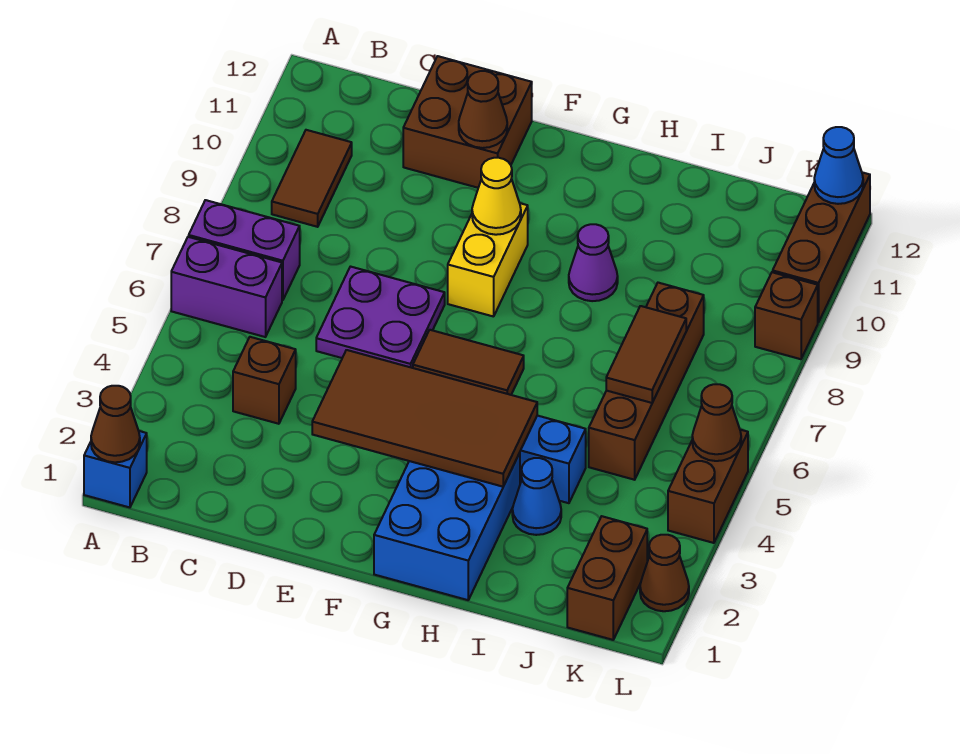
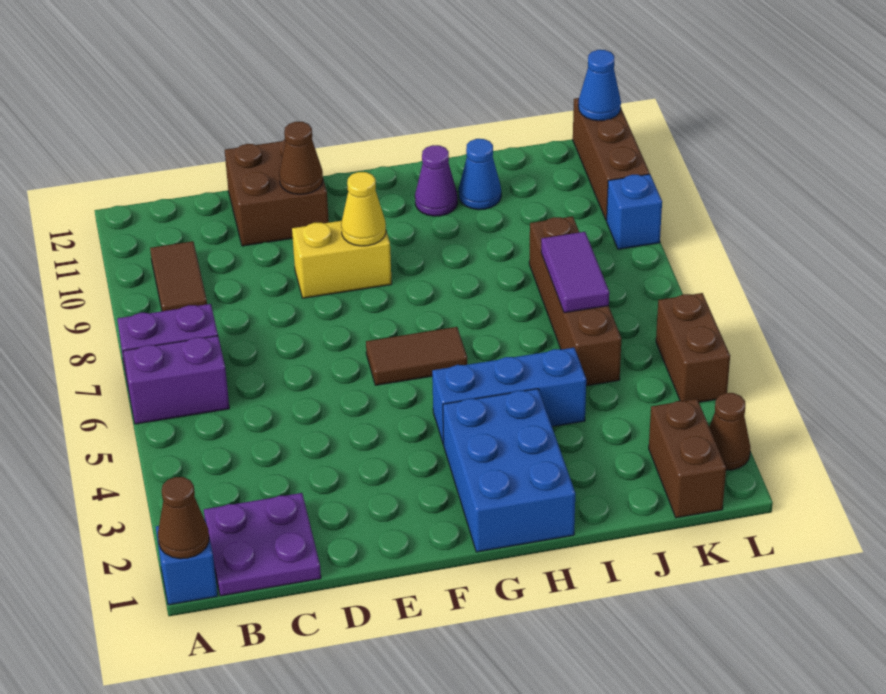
brown 1x1 brick [233,337,296,424] -> none
purple 2x2 plate [316,267,445,368] -> purple 2x2 plate moved to [204,493,321,596]
brown 2x4 tile [312,350,537,487] -> none
yellow 1x2 brick [448,203,528,317] -> yellow 1x2 brick turned to [292,221,392,298]
purple 1x1 cone [569,224,618,301] -> purple 1x1 cone moved to [415,145,458,216]
blue 1x1 cone [512,458,561,535] -> blue 1x1 cone moved to [459,139,501,210]
brown 1x2 tile [606,306,686,403] -> purple 1x2 tile [541,232,609,313]
brown 1x1 cone [692,384,741,461] -> none
brown 1x1 brick [755,272,818,359] -> blue 1x1 brick [607,174,662,249]

